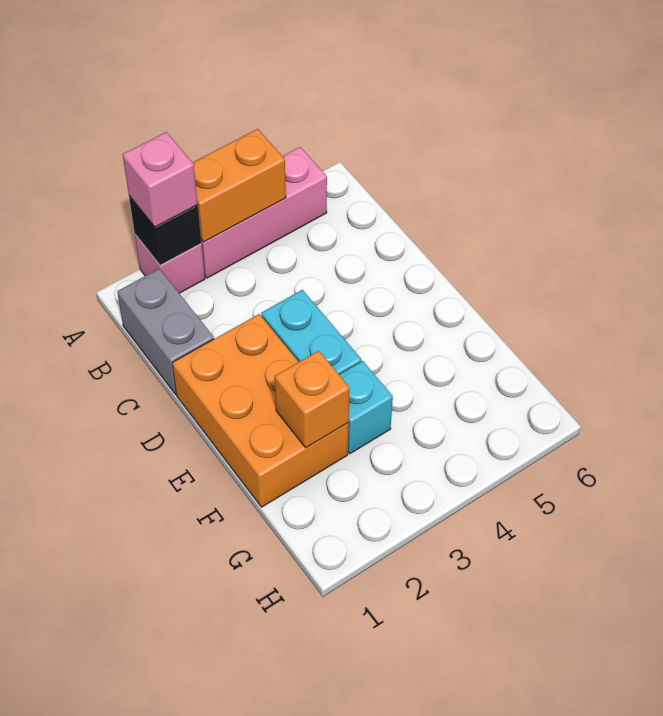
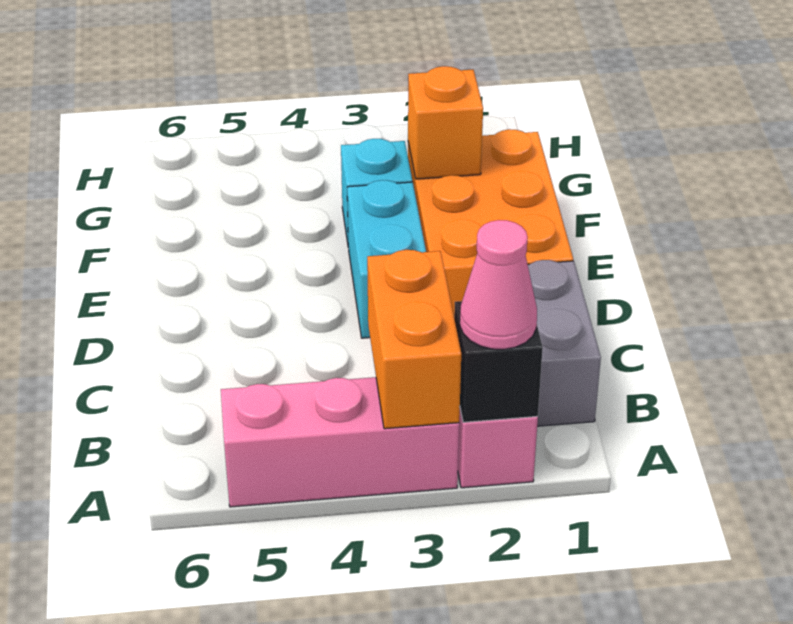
pink 1x1 brick [123,132,198,227] -> pink 1x1 cone [460,220,537,349]
orange 1x2 brick [192,129,286,242] -> orange 1x2 brick turned to [367,250,461,429]

